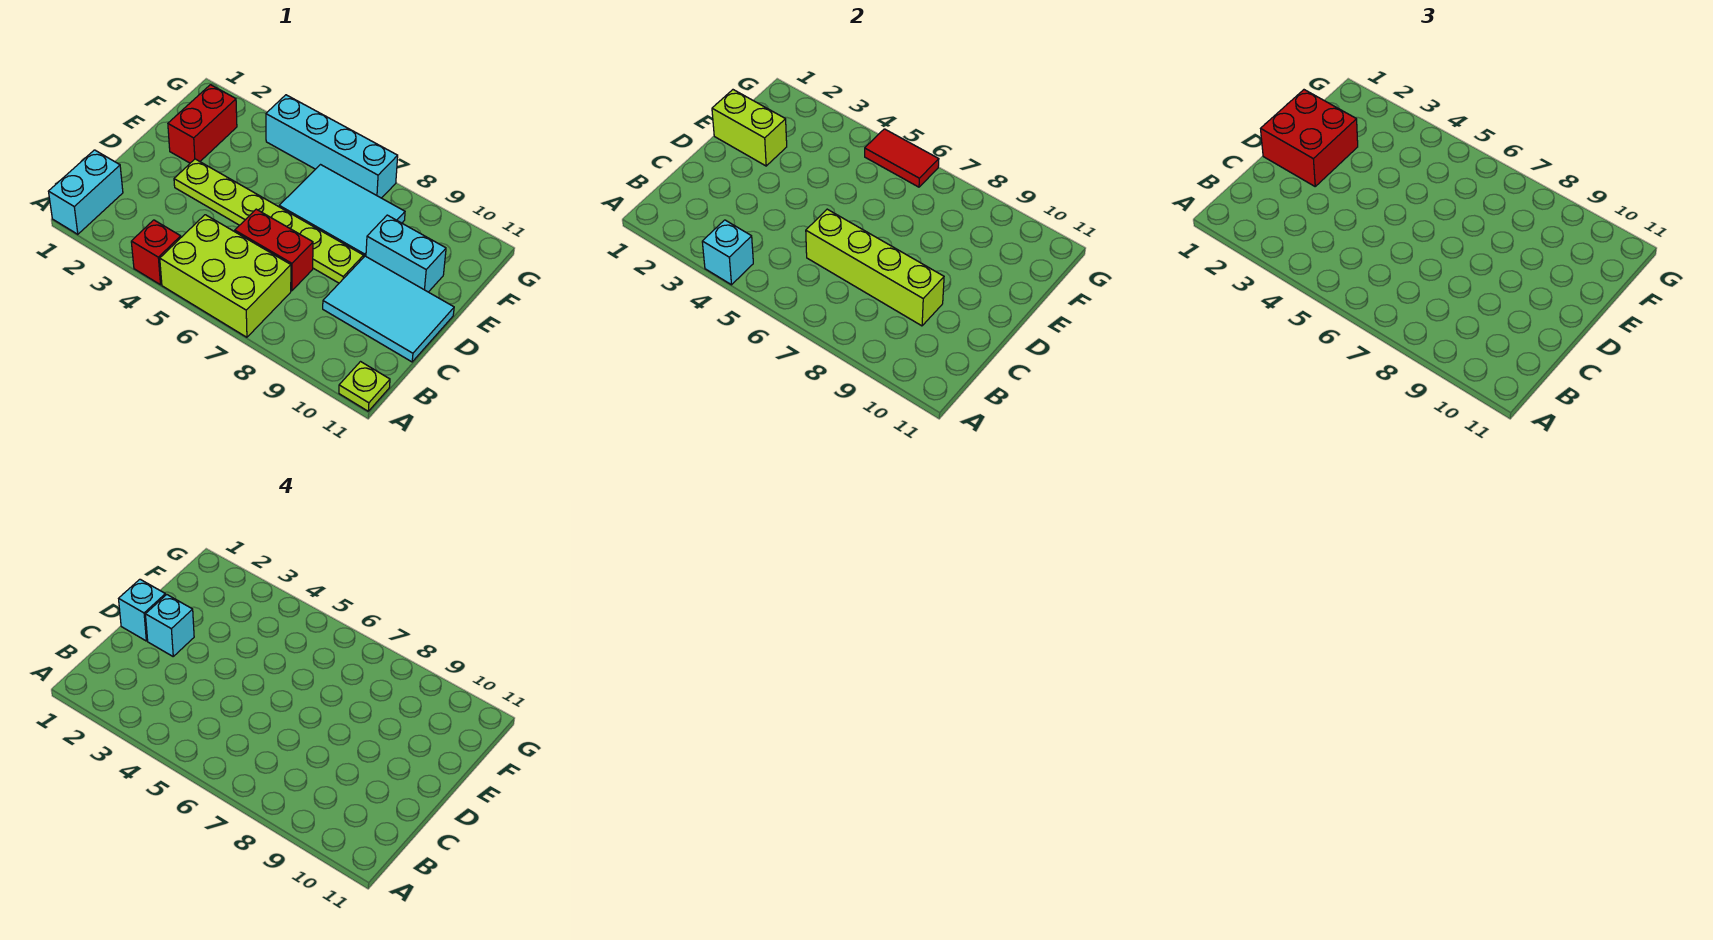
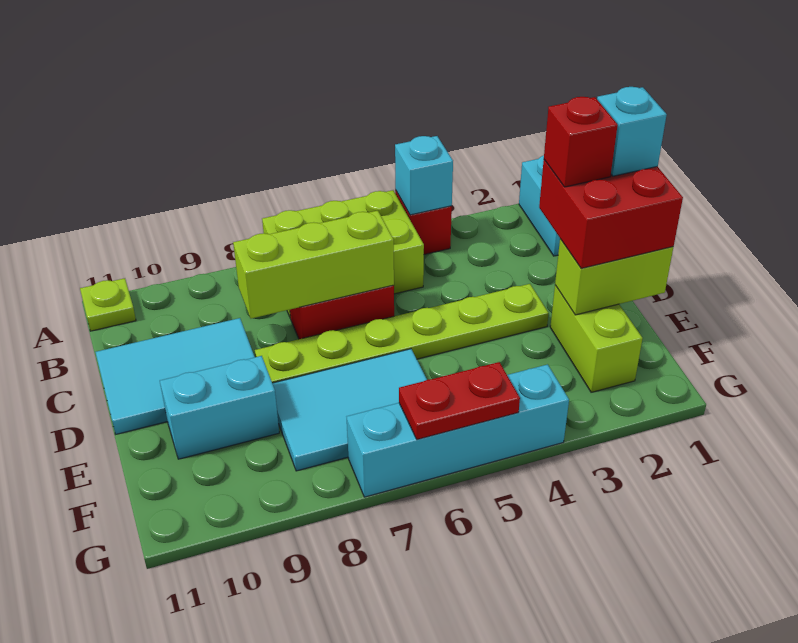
lime 1x4 brick [806,209,944,326] -> lime 1x3 brick [233,211,394,318]
cyan 1x1 brick [145,595,194,656] -> red 1x1 brick [544,97,618,187]
red 1x2 brick [168,85,237,163] -> lime 1x2 brick [550,285,643,392]
red 1x2 tile [865,129,939,187] -> red 1x2 plate [399,362,520,439]

